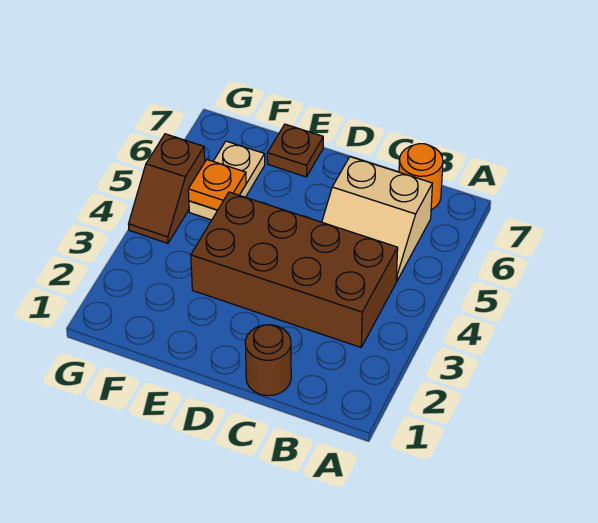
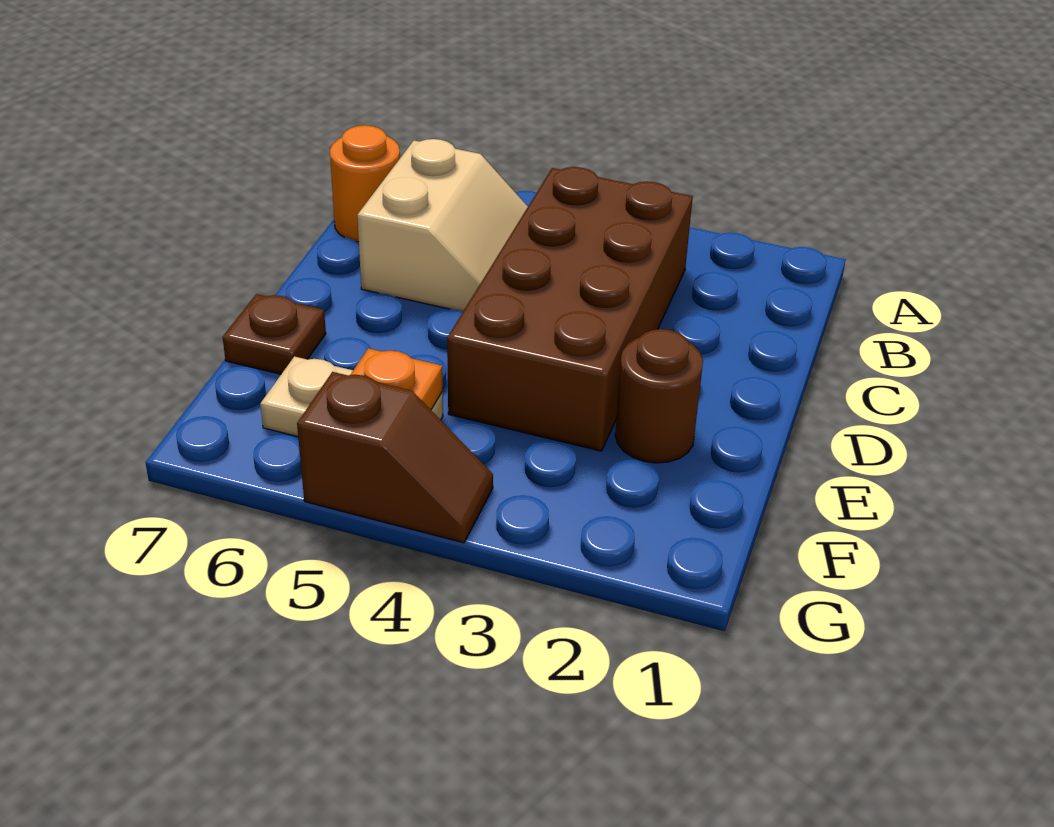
brown 1x1 round brick [245,325,291,396] -> brown 1x1 round brick moved to [615,329,703,463]

